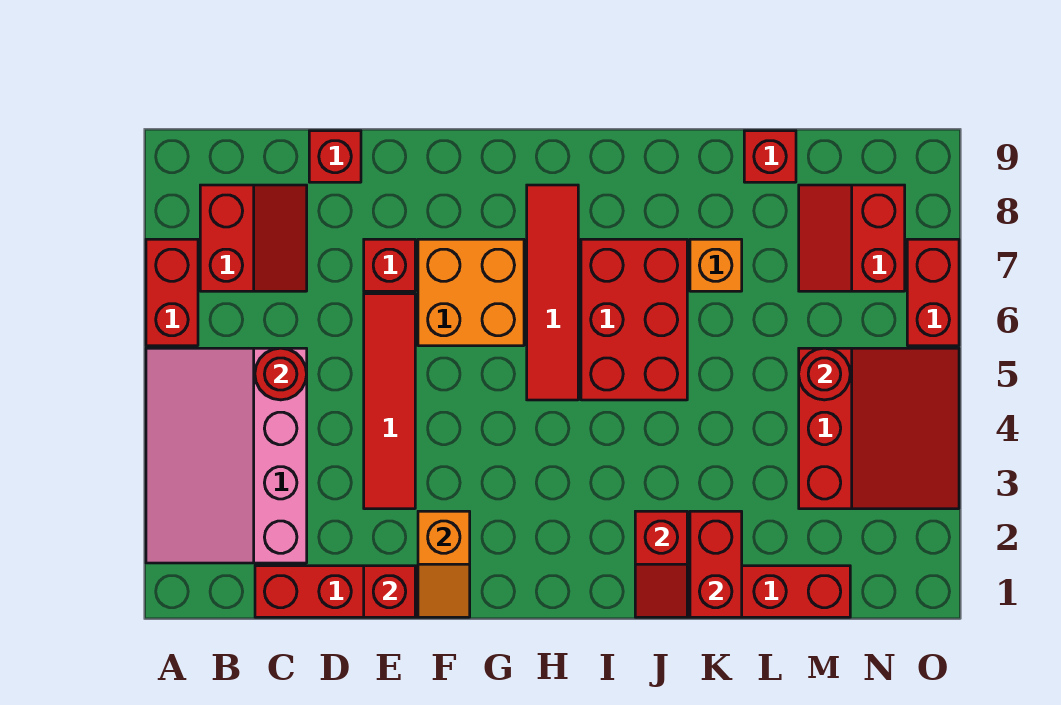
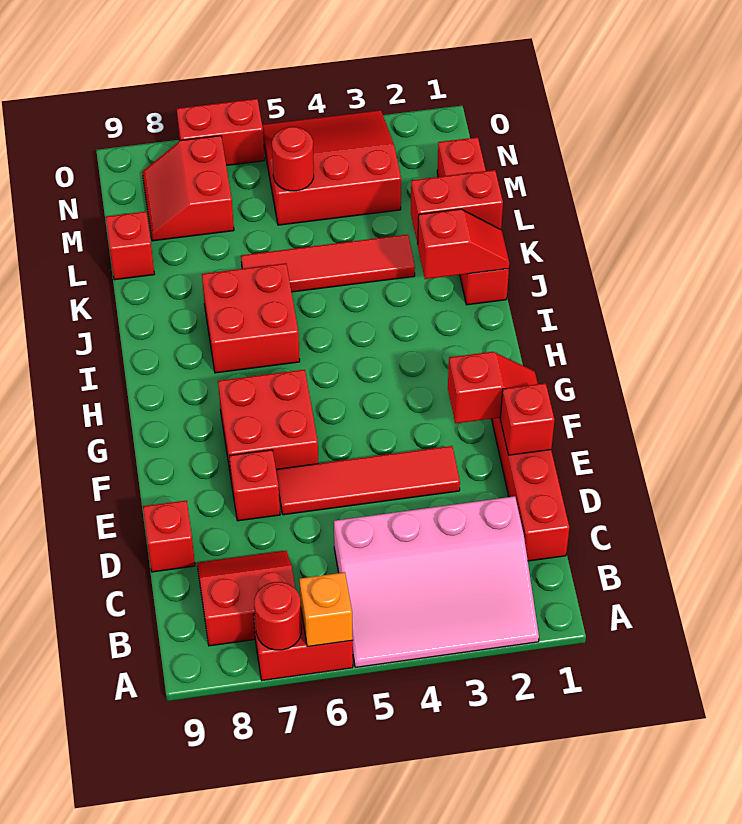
red 1x1 round brick [255,348,307,400] -> red 1x1 round brick moved to [254,582,302,650]
orange 1x2 slope [418,511,470,617] -> red 1x2 slope [448,352,538,423]
orange 2x2 brick [418,239,524,346] -> red 2x2 brick [218,370,318,483]
red 1x4 tile [527,185,578,400] -> red 1x4 tile moved to [241,234,415,292]
red 2x3 brick [581,239,687,400] -> red 2x2 brick [202,263,300,373]
orange 1x1 brick [690,239,742,291] -> orange 1x1 brick moved to [299,572,353,647]
red 2x2 slope [799,185,905,291] -> red 2x2 slope turned to [142,136,234,241]

